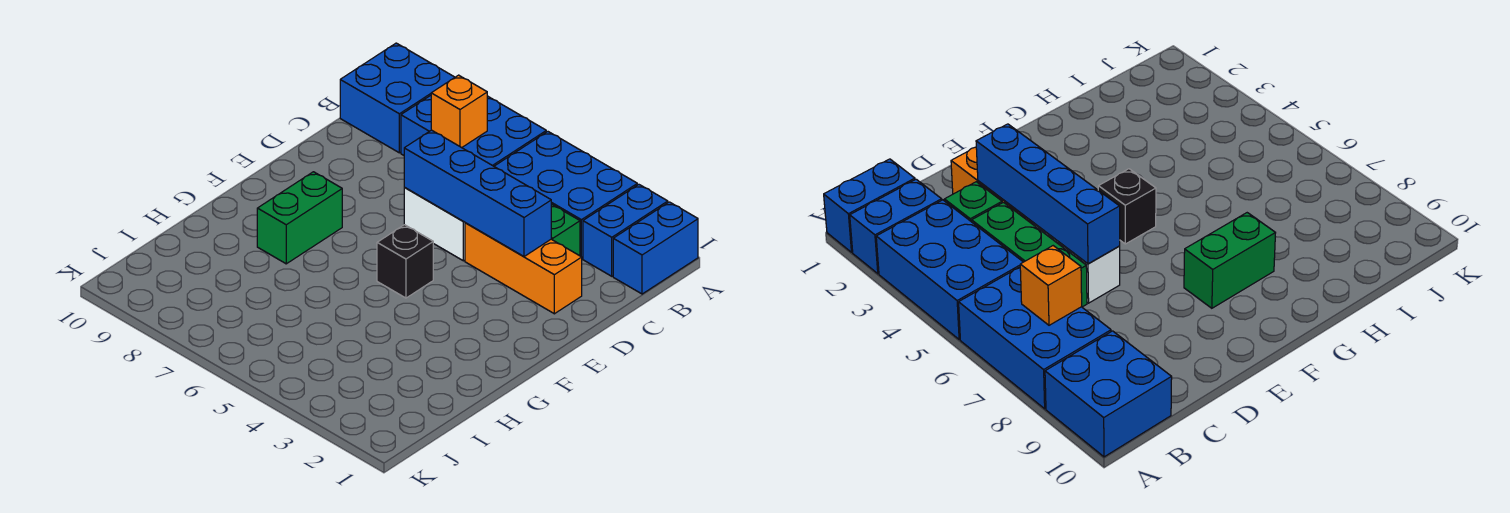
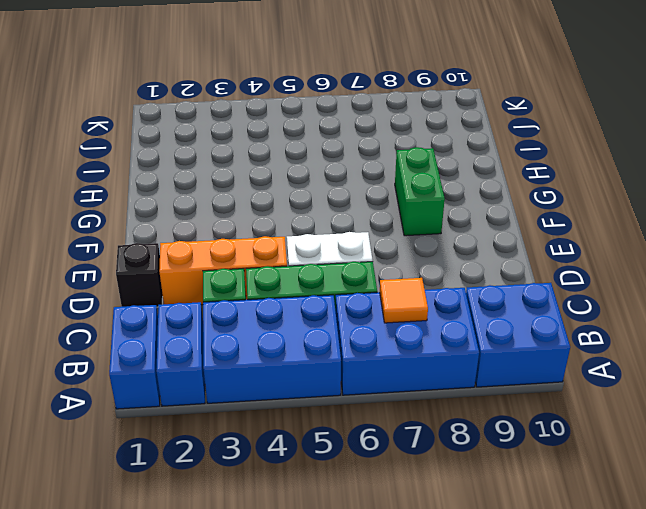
orange 1x1 brick [431,75,487,148] -> orange 1x1 tile [380,278,428,323]
blue 1x4 brick [404,130,551,257] -> none
black 1x1 brick [377,225,433,298] -> black 1x1 brick moved to [116,243,163,307]

